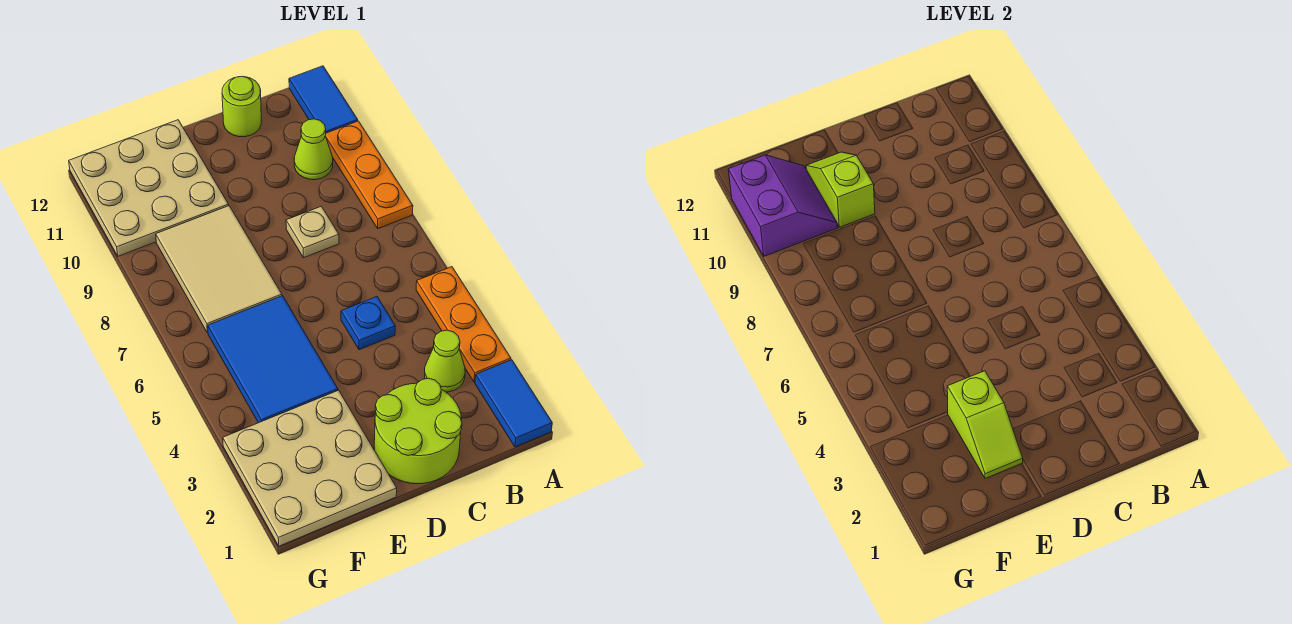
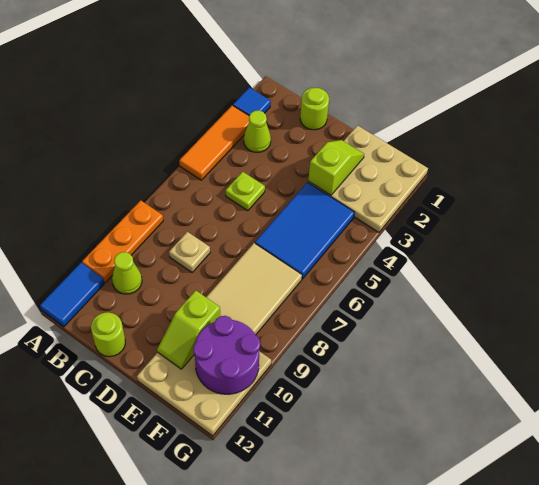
blue 1x2 tile [475,360,552,447] -> blue 1x1 tile [233,87,271,116]
orange 1x3 plate [416,267,511,382] -> orange 1x3 tile [179,105,249,180]
lime 2x2 round brick [374,378,462,484] -> lime 1x1 round brick [300,88,329,130]
blue 1x1 plate [341,297,395,350] -> lime 1x1 plate [226,172,265,211]
purple 2x2 slope [728,155,838,256] -> purple 2x2 round brick [193,316,260,394]

